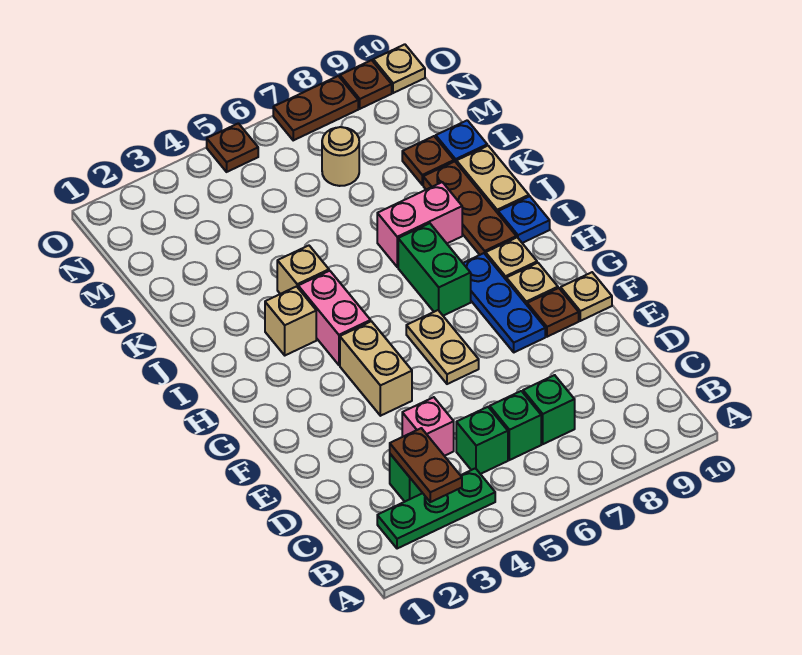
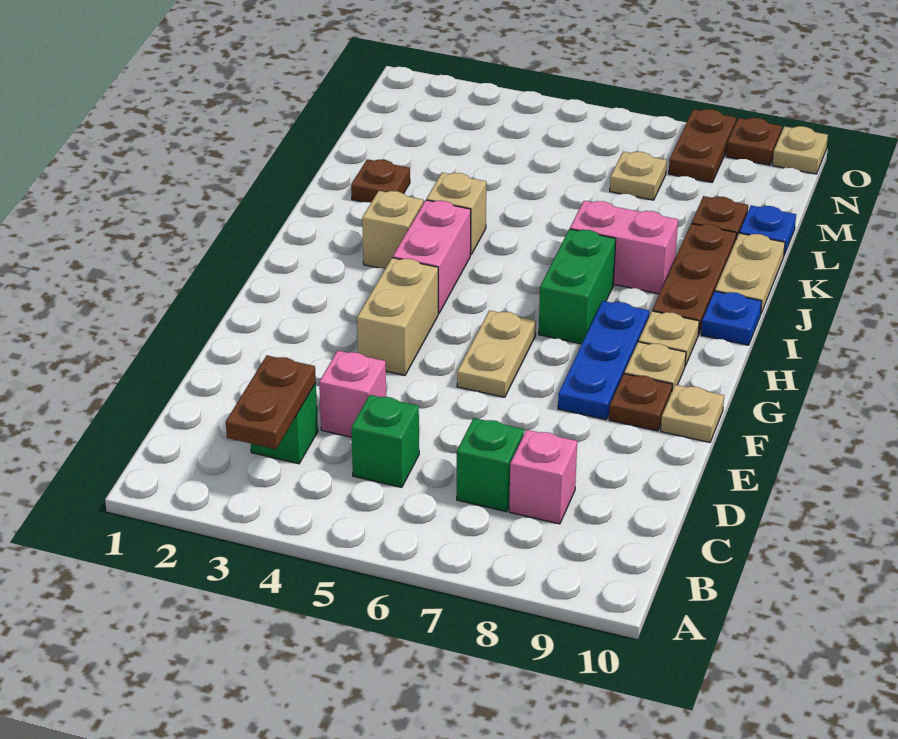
green 1x3 plate [377,468,495,549] -> none
green 1x1 brick [490,391,541,460] -> none
none -> pink 1x1 brick [509,430,577,524]
tan 1x1 round brick [322,127,359,186] -> tan 1x1 plate [610,152,667,200]
brown 1x1 plate [207,123,258,172] -> brown 1x1 plate moved to [351,159,410,203]
brown 1x2 plate [273,76,358,140] -> brown 1x2 plate turned to [669,109,736,182]

